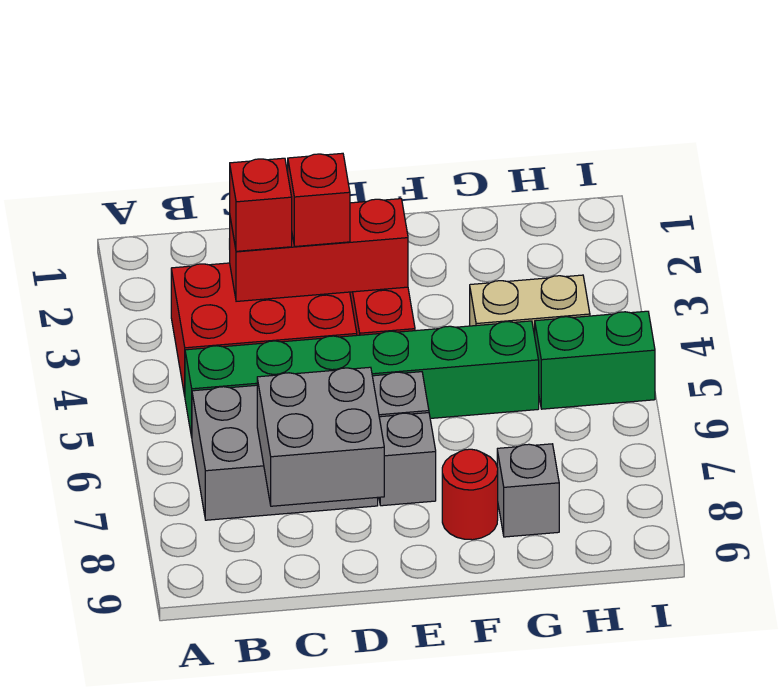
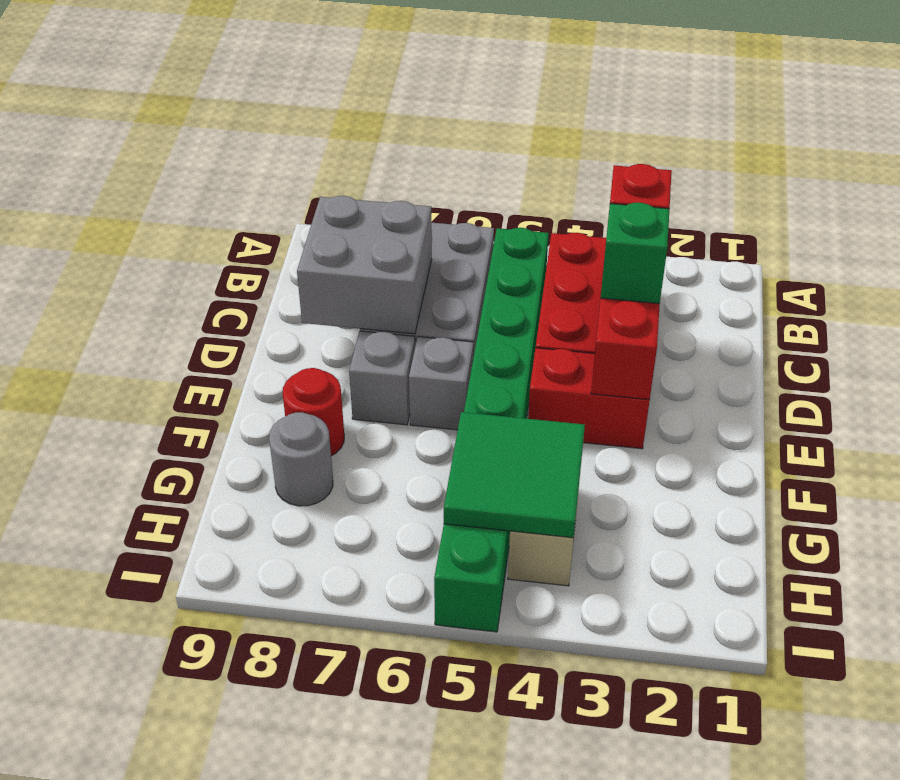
red 1x1 brick [288,153,350,246] -> green 1x1 brick [601,203,670,304]
none -> green 2x2 tile [444,412,585,538]
grey 1x1 brick [497,444,559,537] -> grey 1x1 round brick [269,412,333,506]

